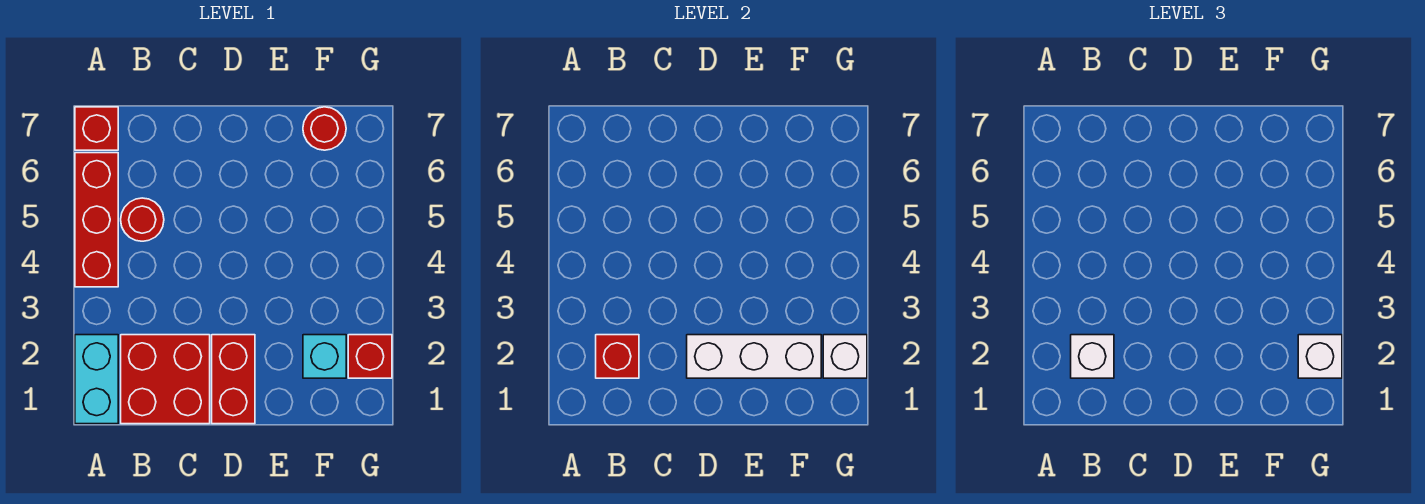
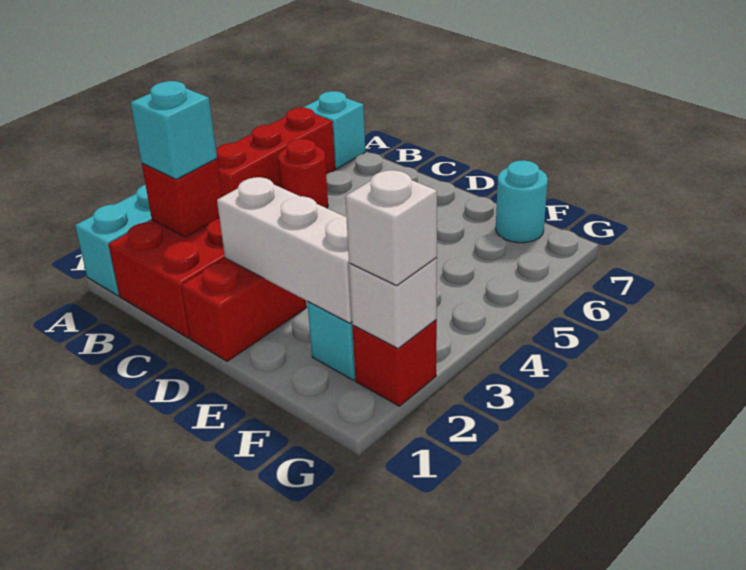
red 1x1 brick [75,107,118,150] -> cyan 1x1 brick [303,91,366,169]
white 1x1 brick [1071,335,1114,378] -> cyan 1x1 brick [131,81,217,179]
red 1x1 round brick [303,107,346,150] -> cyan 1x1 round brick [496,160,548,243]

